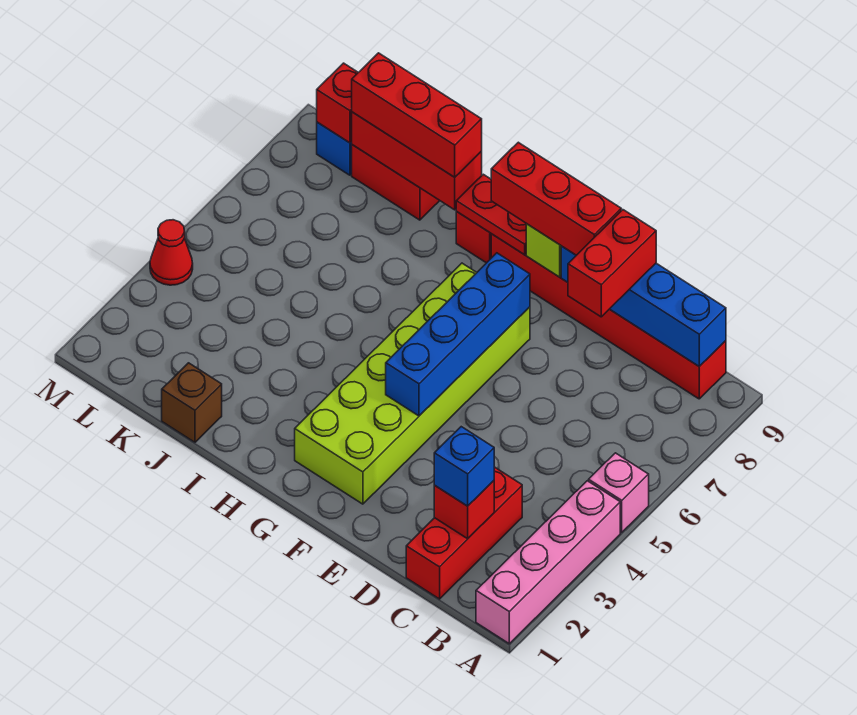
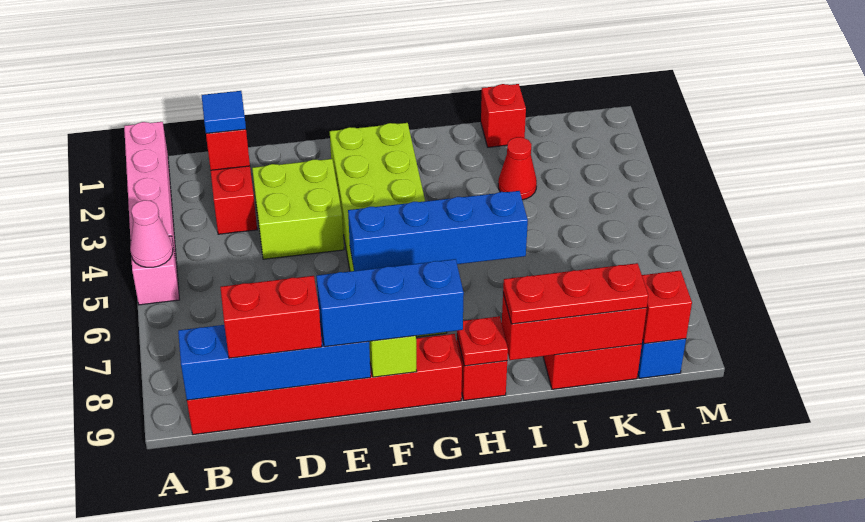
none -> pink 1x1 cone [130,200,173,267]
blue 1x1 brick [434,427,494,506] -> blue 1x1 tile [202,91,246,134]
none -> lime 2x2 brick [252,159,344,259]
red 1x2 brick [568,210,656,317] -> red 1x2 brick turned to [220,276,322,358]
red 1x3 brick [491,142,621,255] -> blue 1x3 brick [316,259,464,347]
blue 1x4 brick [386,253,530,416] -> blue 1x4 brick turned to [348,191,528,271]
red 1x2 plate [456,174,526,255] -> red 1x1 plate [457,316,508,366]
red 1x3 brick [352,53,482,177] -> red 1x3 plate [503,263,648,324]
brown 1x1 brick [162,363,222,442] -> red 1x1 brick [481,84,526,147]
red 1x1 cone [150,220,193,285] -> red 1x1 cone moved to [498,137,537,200]

